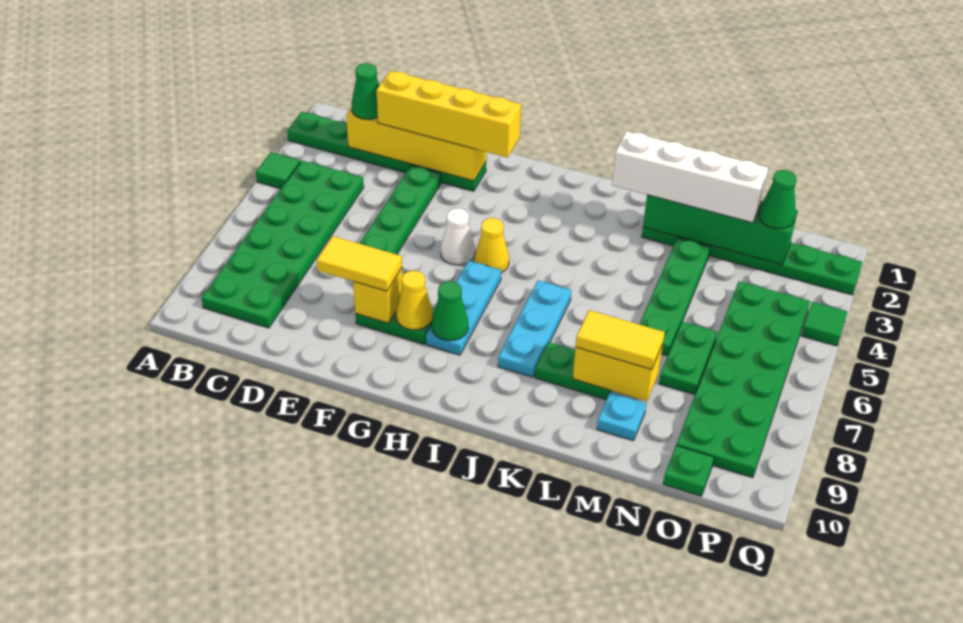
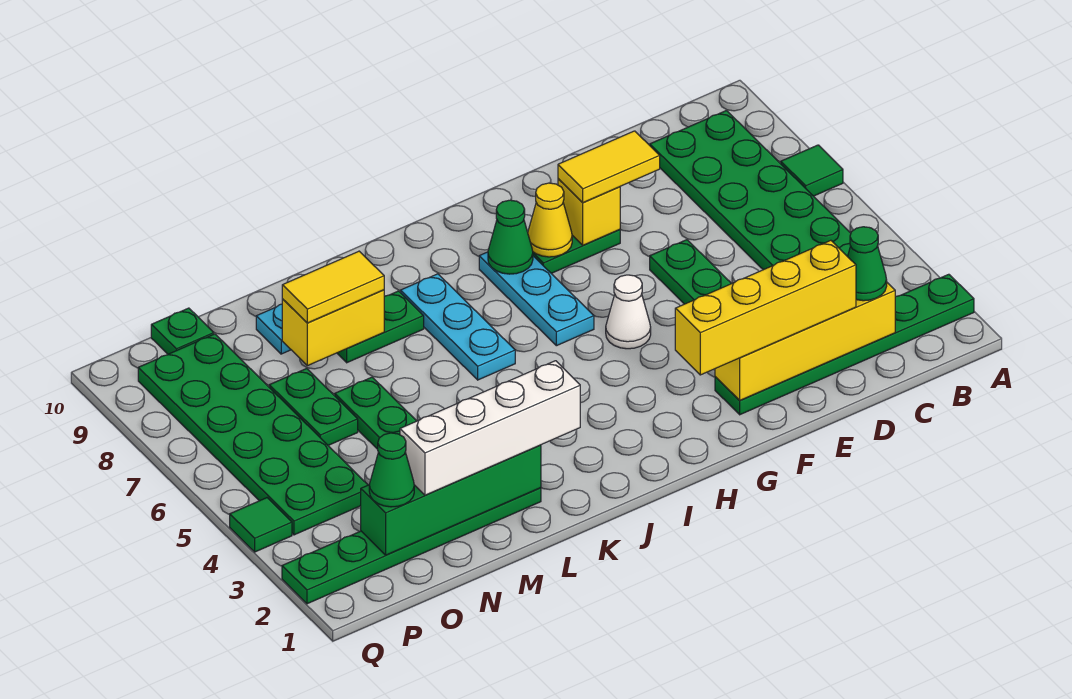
green 1x1 tile [256,152,300,189] -> green 1x1 tile moved to [781,145,843,196]
yellow 1x1 cone [474,218,509,273] -> none

